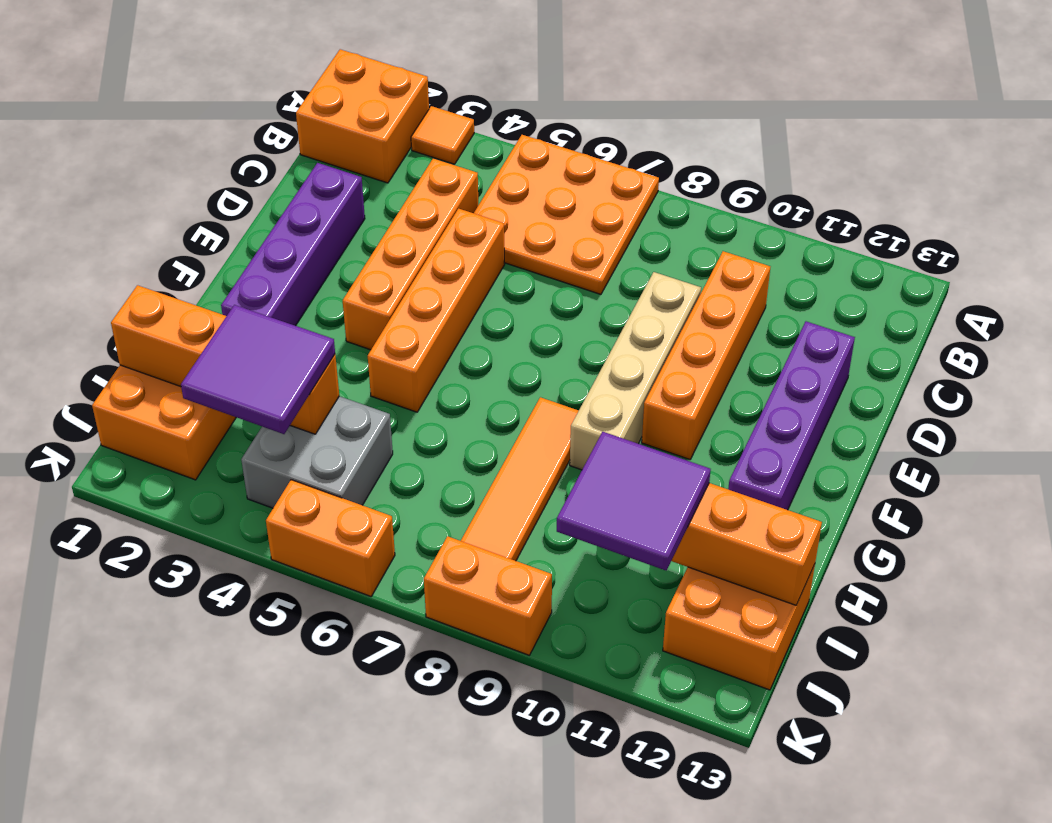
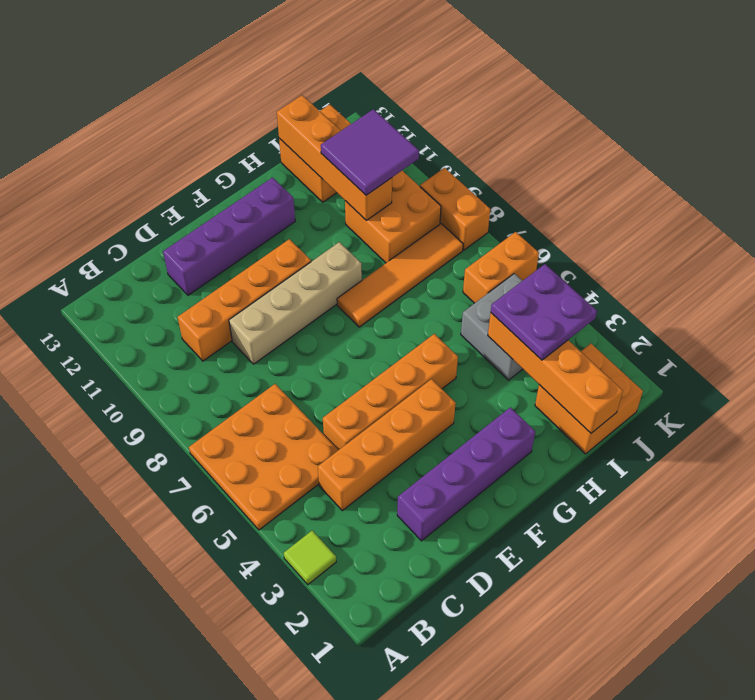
orange 2x2 brick [296,49,429,183] -> orange 2x2 brick moved to [345,171,441,263]
orange 1x1 tile [411,106,474,164] -> lime 1x1 tile [284,531,336,584]
purple 2x2 tile [181,305,335,434] -> purple 2x2 plate [491,264,597,360]
orange 1x2 brick [266,480,395,596] -> orange 1x2 brick turned to [463,232,539,303]

